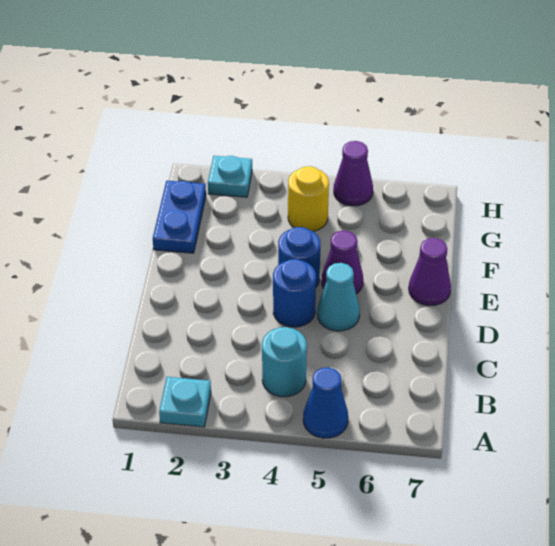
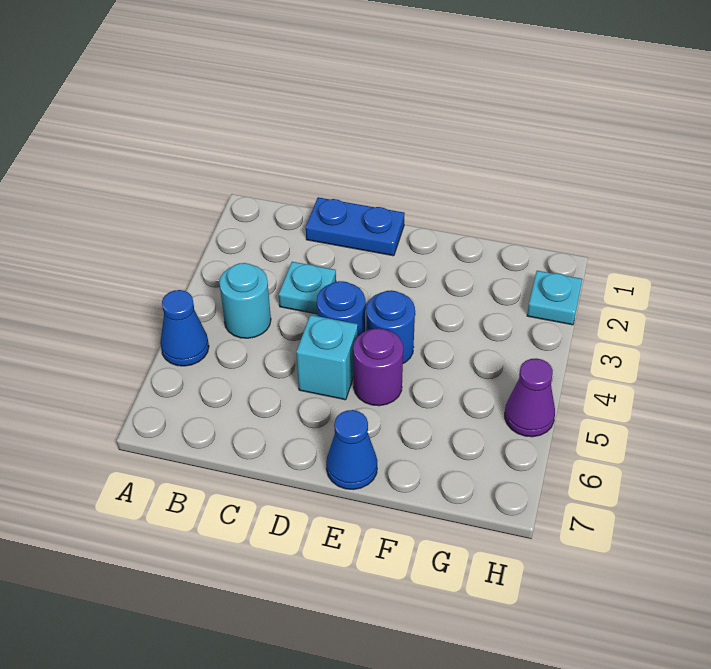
cyan 1x1 plate [159,377,211,427] -> cyan 1x1 plate moved to [279,262,336,314]
cyan 1x1 cone [317,263,360,331] -> cyan 1x1 brick [296,315,358,400]
purple 1x1 cone [322,231,363,294] -> purple 1x1 round brick [353,328,403,406]
purple 1x1 cone [409,238,451,306] -> blue 1x1 cone [326,410,377,490]
blue 1x2 plate [153,181,206,253] -> blue 1x2 plate moved to [306,197,405,256]
yellow 1x1 round brick [288,166,329,231] -> none

